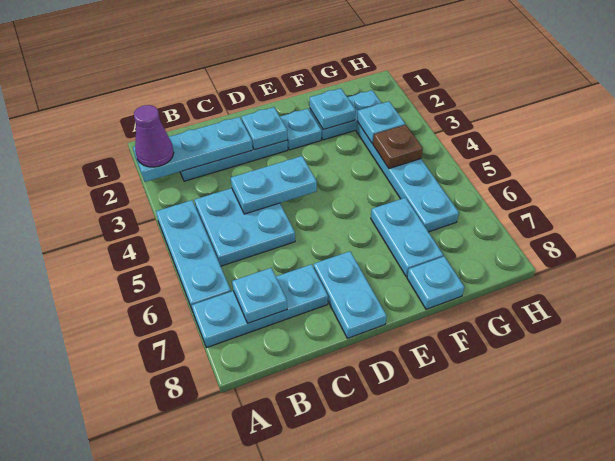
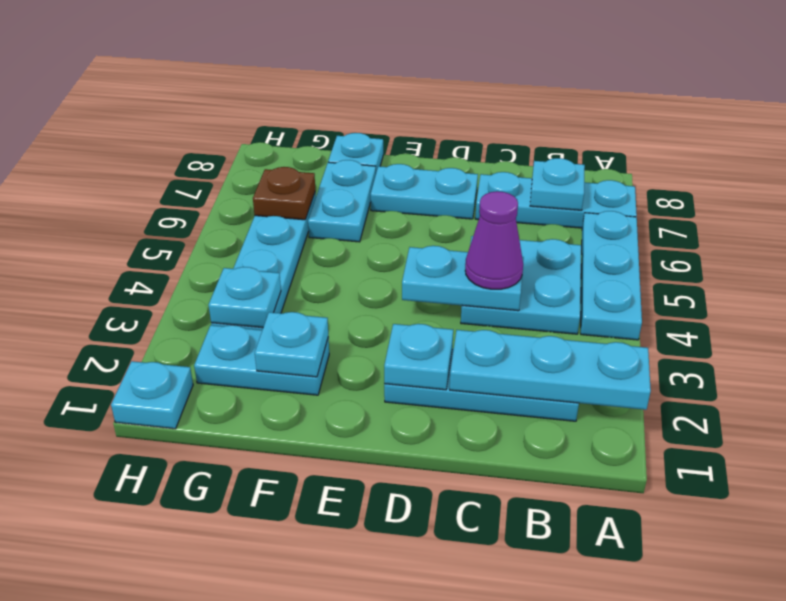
purple 1x1 cone [134,105,174,167] -> purple 1x1 cone moved to [465,191,523,289]
cyan 1x2 plate [314,251,387,338] -> cyan 1x2 plate turned to [371,164,478,219]
cyan 1x1 plate [280,109,322,150] -> cyan 1x1 plate moved to [111,361,193,429]
brown 1x1 plate [373,125,423,169] -> brown 1x1 plate moved to [253,167,315,220]

